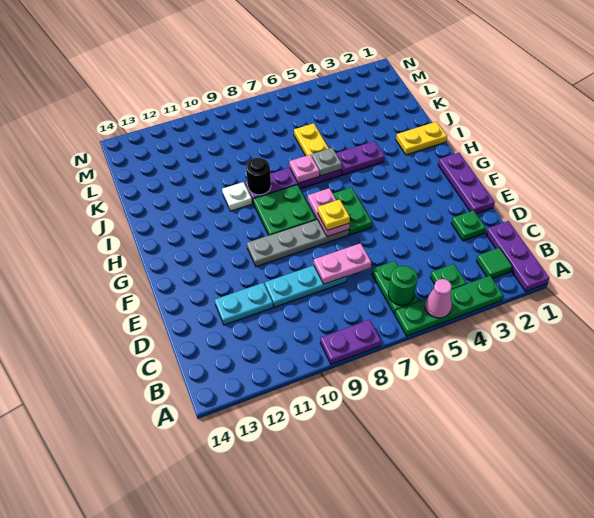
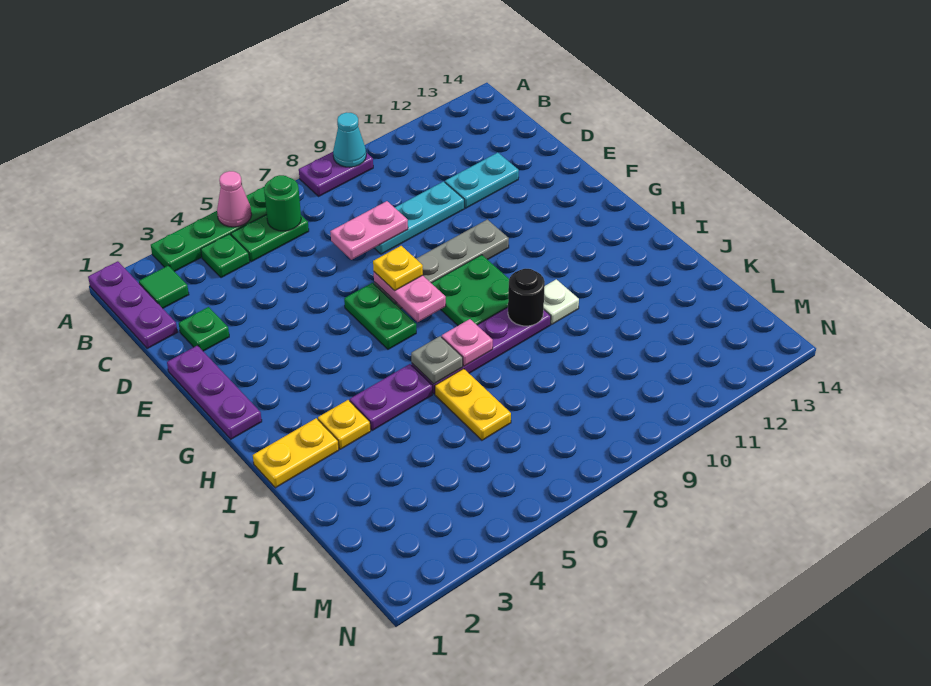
none -> cyan 1x1 cone [333,112,366,167]
green 1x2 plate [372,261,418,314] -> green 1x2 plate turned to [231,215,309,262]
none -> yellow 1x1 plate [318,400,371,449]

